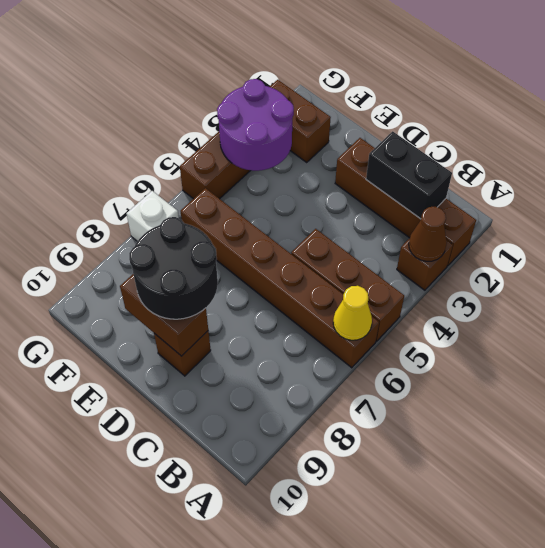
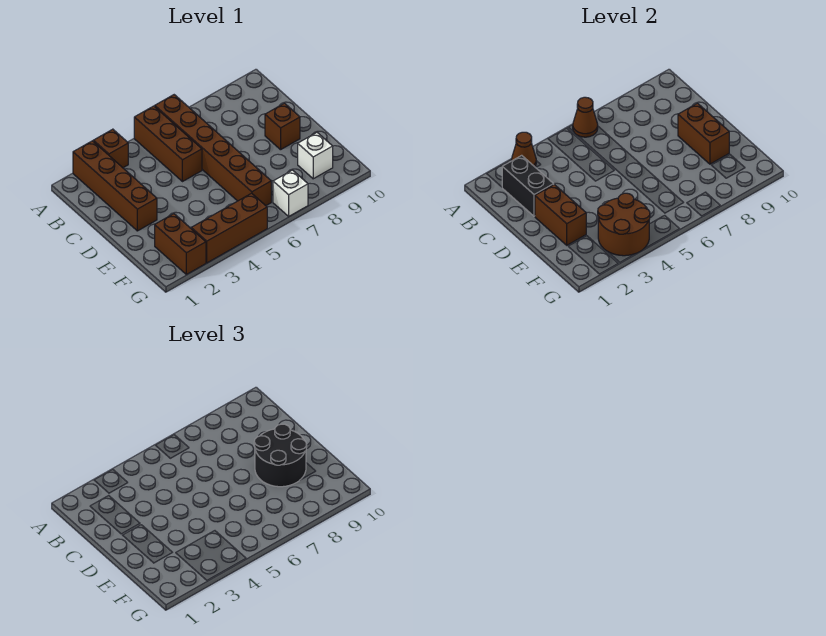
yellow 1x1 cone [333,286,372,340] -> brown 1x1 cone [573,97,598,137]
none -> brown 1x2 brick [535,184,586,245]
purple 2x2 round brick [217,79,294,171] -> brown 2x2 round brick [598,193,650,256]
none -> white 1x1 brick [298,133,333,179]

